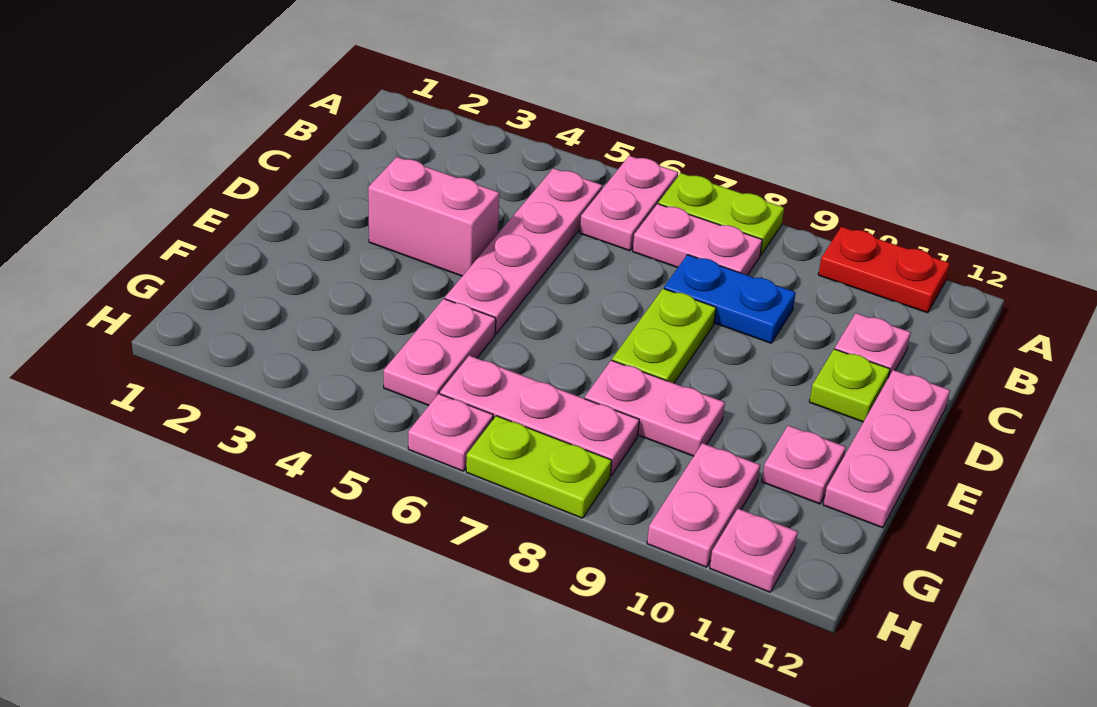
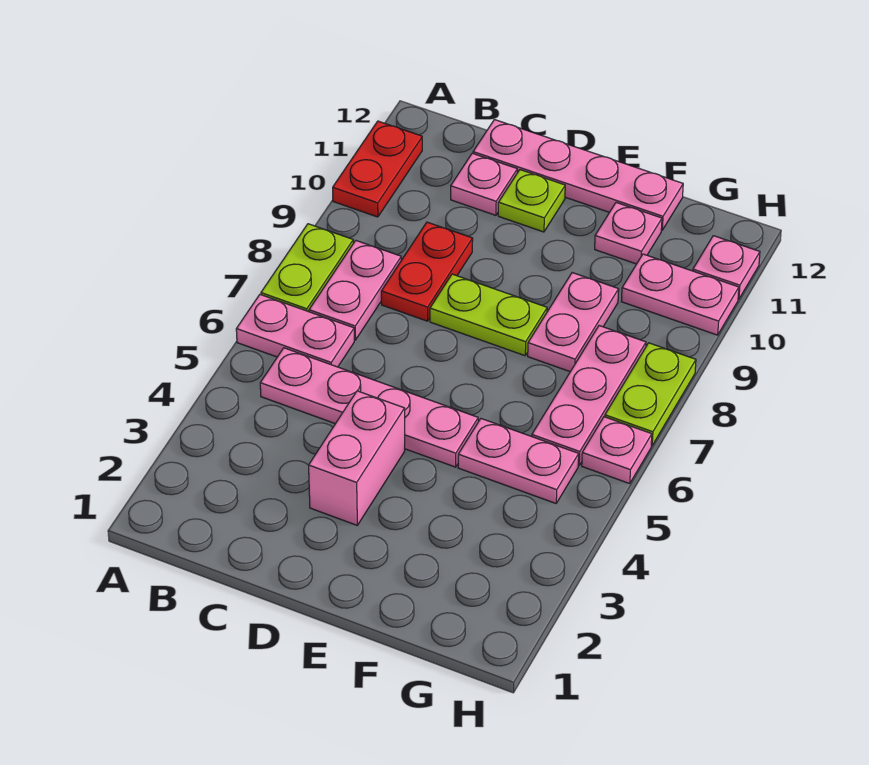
blue 1x2 plate [664,255,796,343] -> red 1x2 plate [381,222,473,321]
pink 1x3 plate [823,370,950,528] -> pink 1x4 plate [473,120,683,230]

